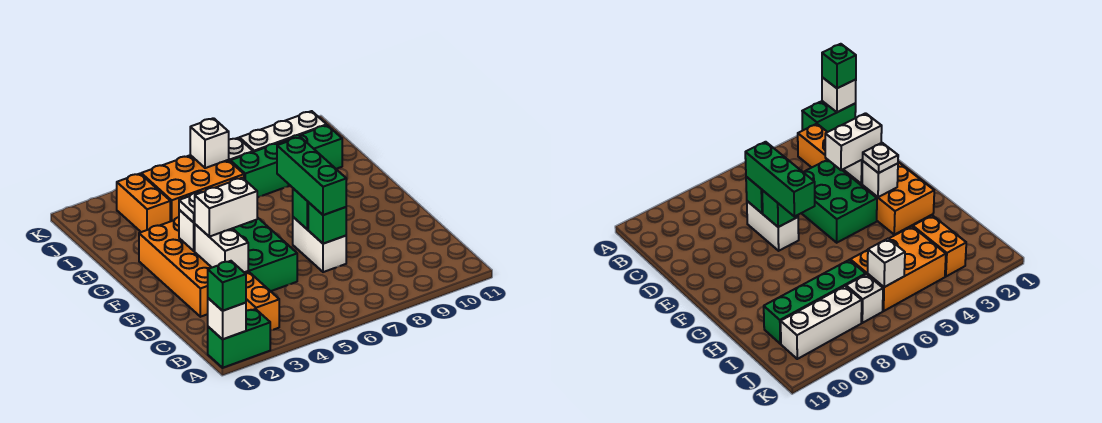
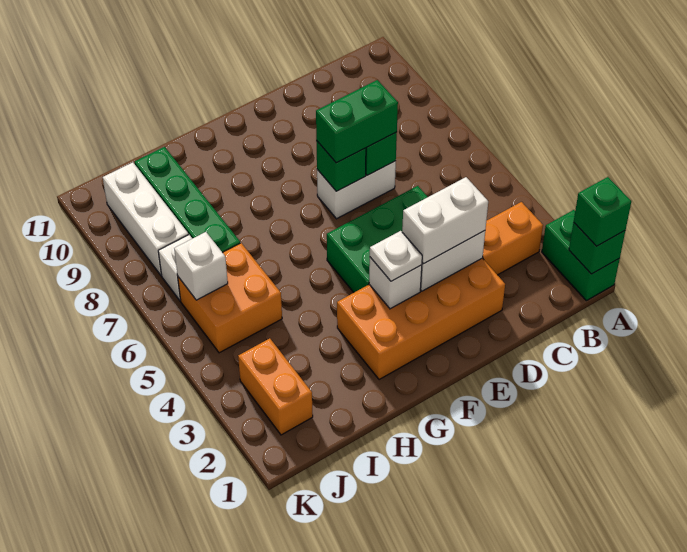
white 1x1 brick [208,298,246,339] -> green 1x1 brick [569,223,625,274]
green 1x3 brick [277,137,346,215] -> green 1x2 brick [316,80,398,163]
white 1x2 brick [194,178,257,237] -> white 1x2 brick turned to [402,177,488,264]
orange 1x2 brick [117,174,170,232] -> orange 1x2 brick turned to [238,338,313,435]
orange 2x3 brick [141,155,244,221] -> orange 2x2 brick [178,243,282,353]

